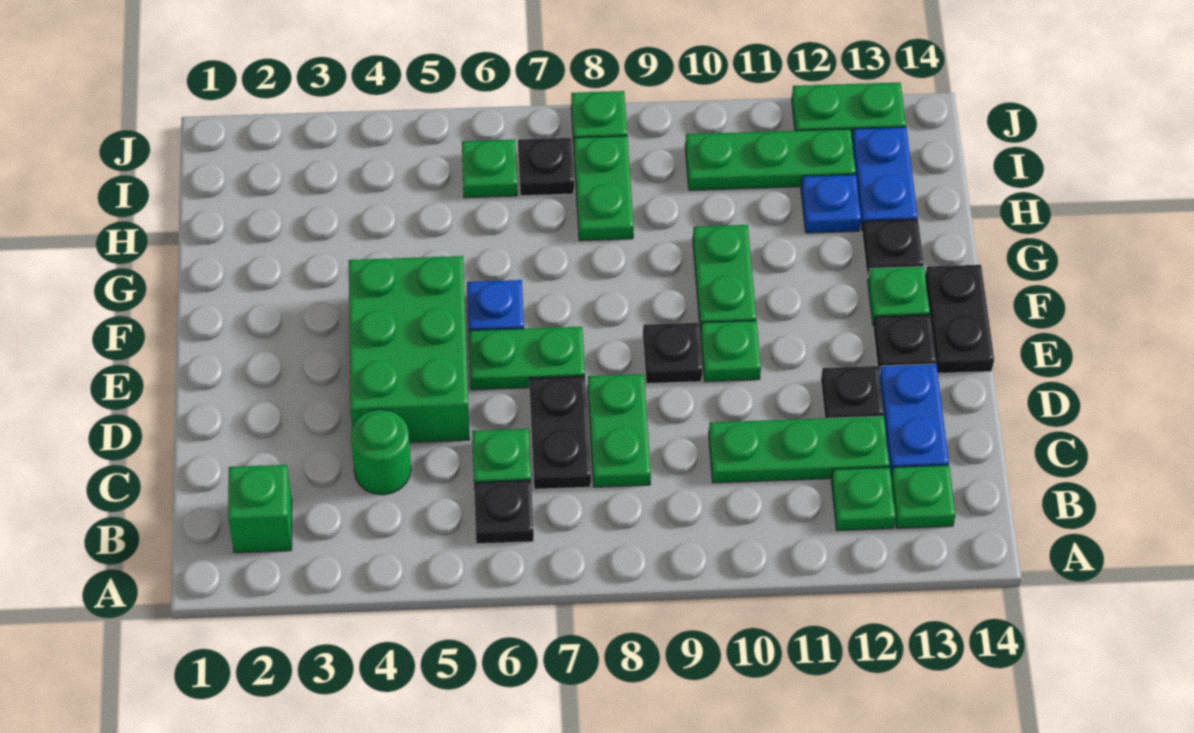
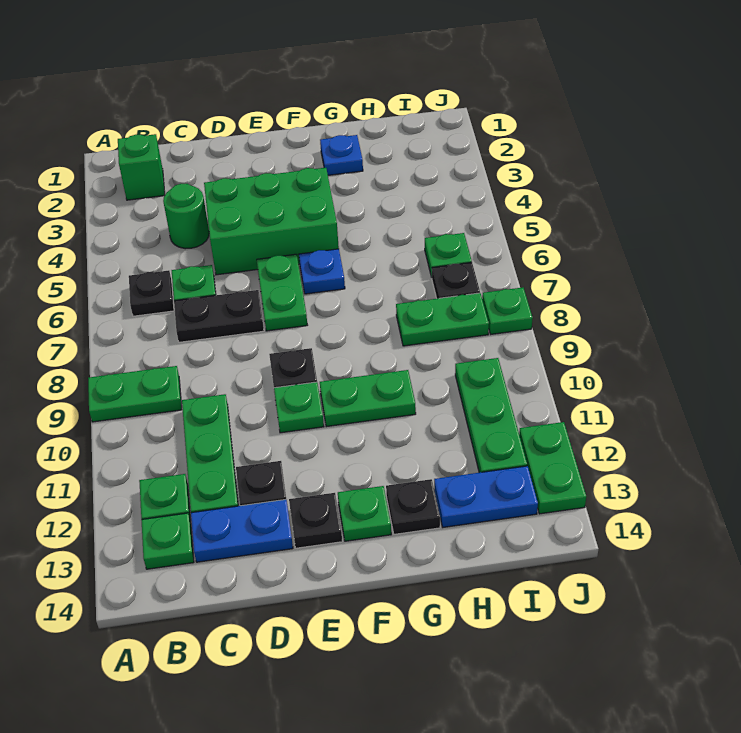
green 1x2 plate [588,374,651,487] -> green 1x2 plate moved to [88,366,182,422]
black 1x2 plate [925,265,994,373] -> none
blue 1x1 plate [801,175,861,233] -> blue 1x1 plate moved to [320,135,363,175]

